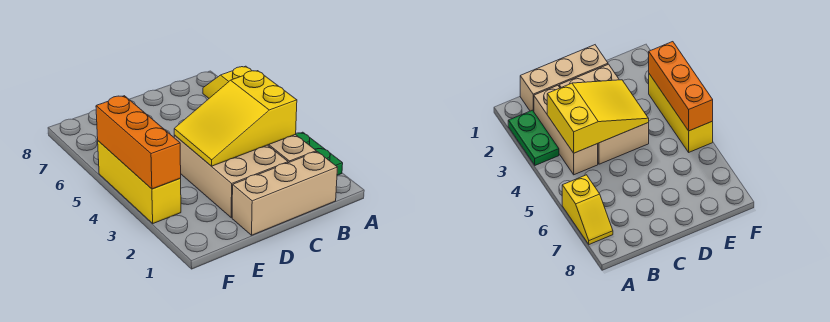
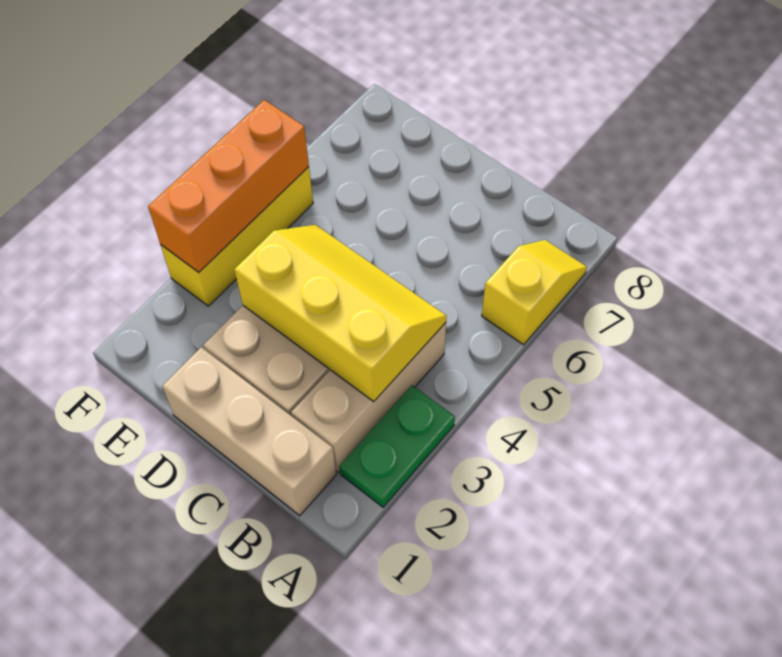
yellow 2x3 slope [174,71,297,166] -> yellow 2x3 slope turned to [234,225,447,401]

